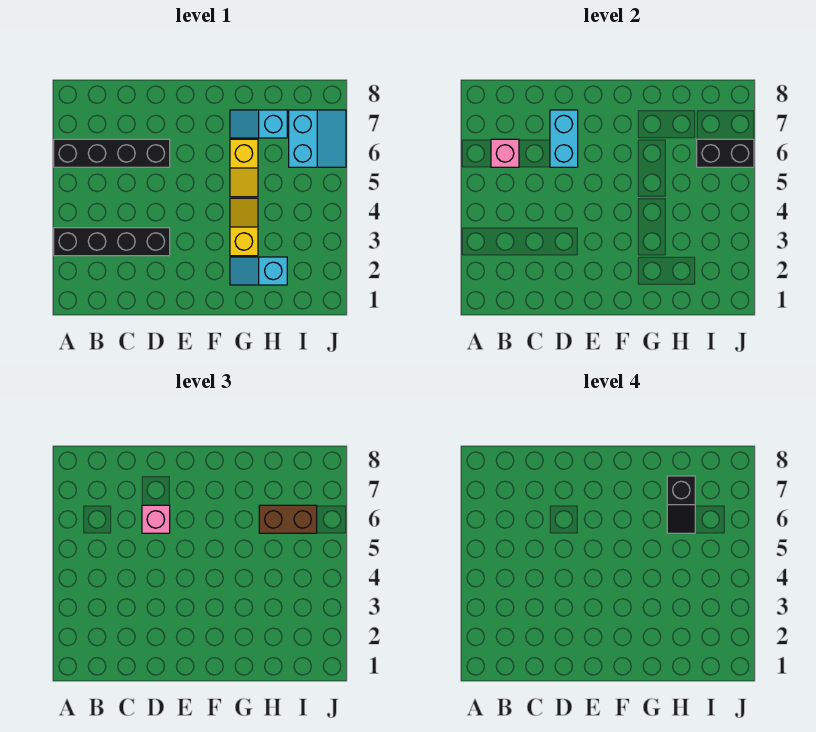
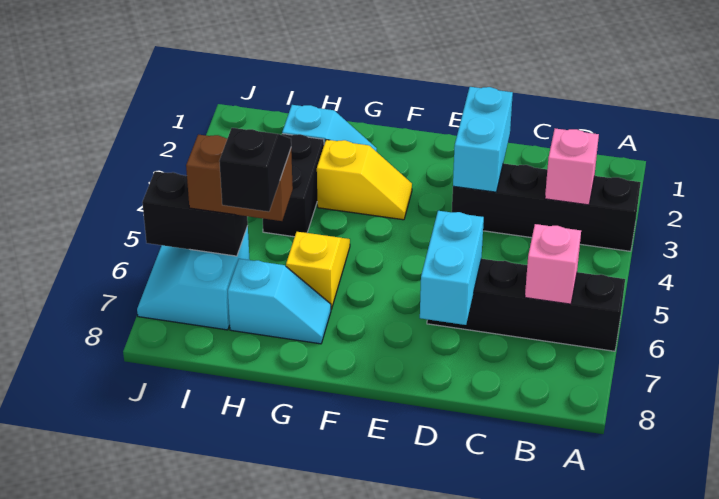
none -> cyan 1x2 brick [453,87,513,192]
pink 1x1 brick [142,505,170,533] -> pink 1x1 brick moved to [545,128,599,205]
yellow 1x2 slope [230,198,258,256] -> yellow 1x2 slope turned to [317,140,412,220]
none -> black 1x2 brick [263,134,324,237]

